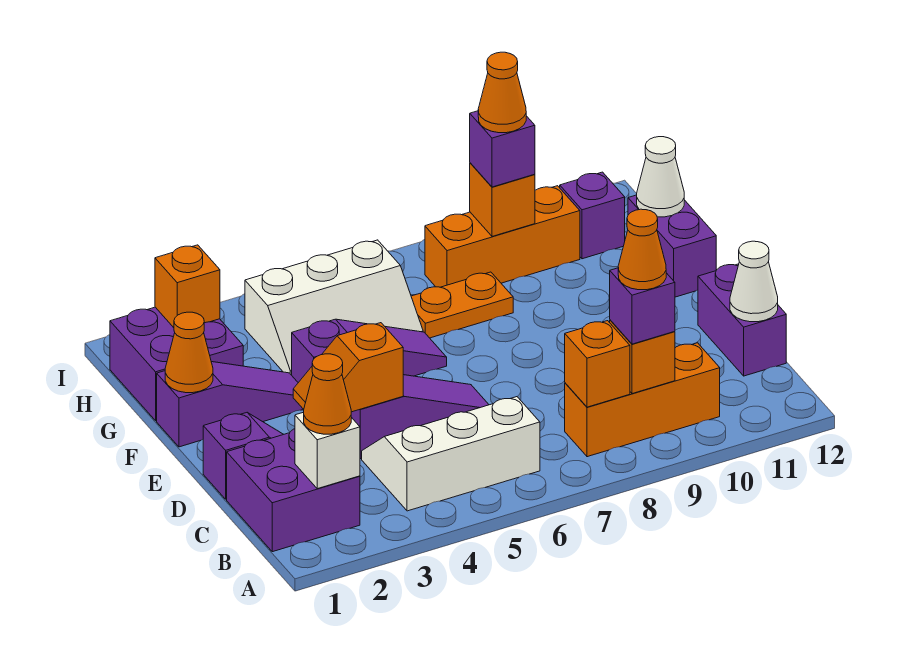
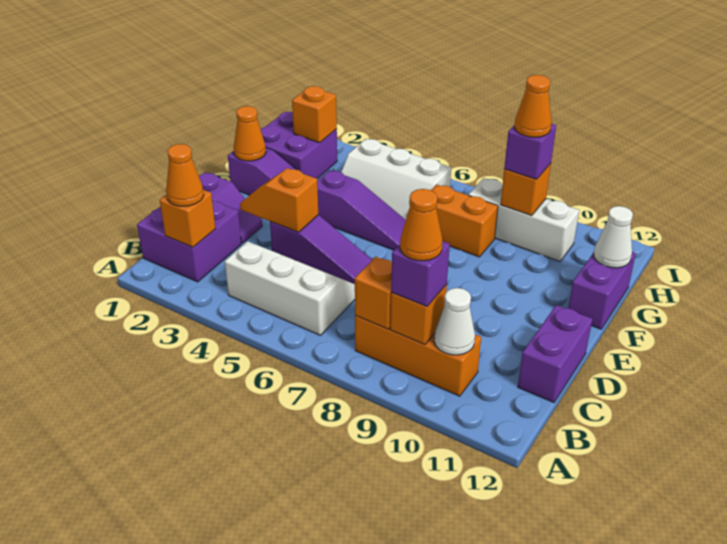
white 1x1 brick [295,412,360,489] -> orange 1x1 brick [160,190,216,247]
white 1x1 cone [730,241,778,322] -> white 1x1 cone moved to [434,288,475,355]
orange 1x2 plate [411,272,513,338] -> orange 1x2 brick [431,185,498,257]
orange 1x3 brick [425,186,580,287] -> white 1x3 brick [468,178,579,262]
purple 1x1 brick [560,172,625,259] -> none

